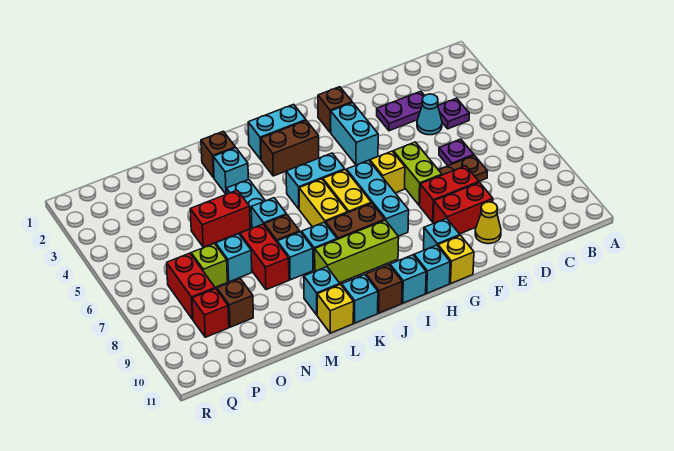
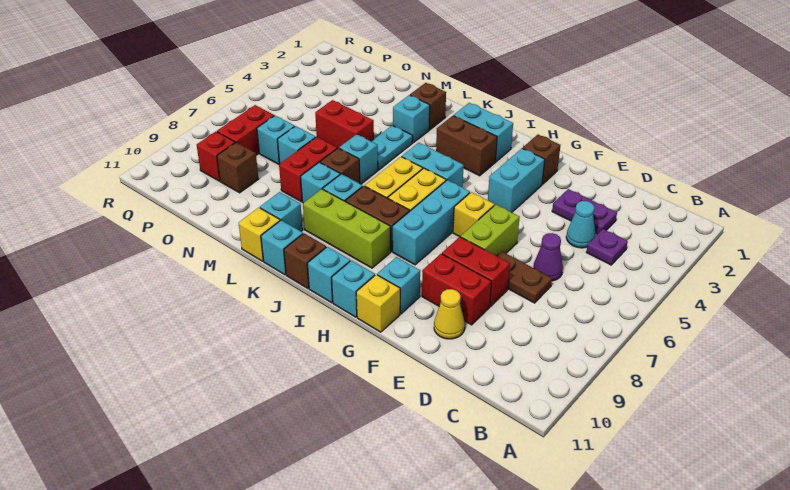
purple 1x1 plate [439,139,474,166] -> purple 1x1 cone [533,233,563,281]
lime 1x1 brick [191,243,228,287] -> cyan 1x1 brick [257,116,295,164]

